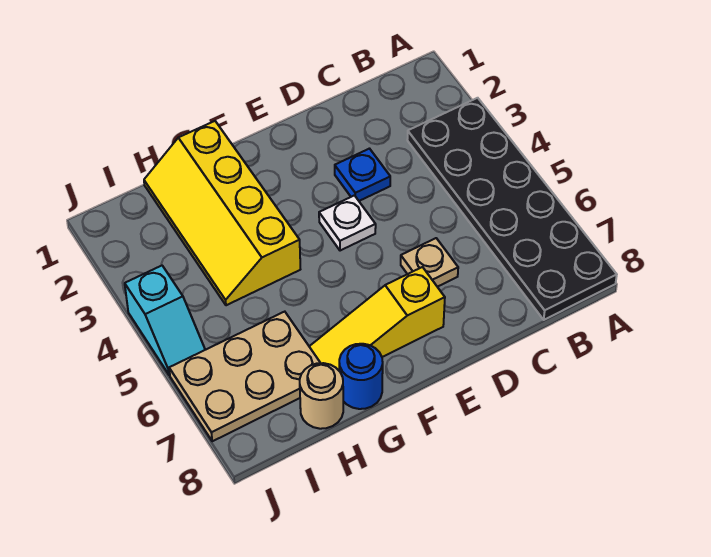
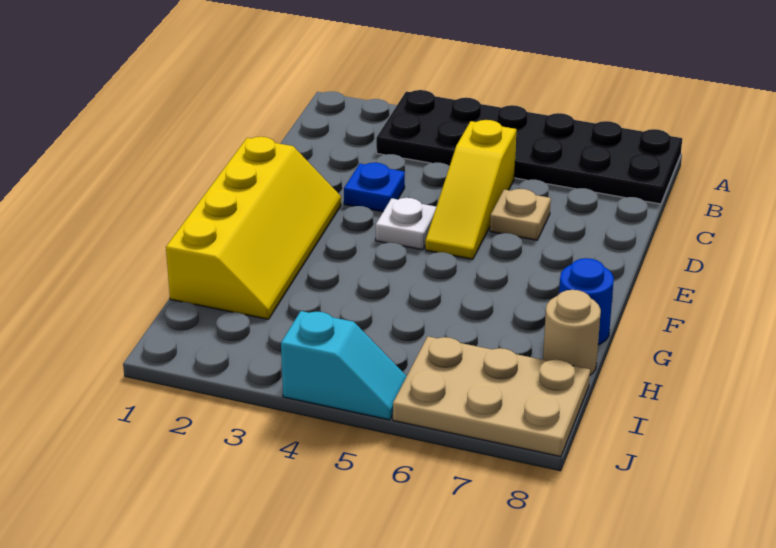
yellow 1x3 slope [309,267,445,370] -> yellow 1x3 slope moved to [425,120,516,259]
yellow 2x4 slope [144,121,300,305] -> yellow 2x4 slope turned to [166,137,341,319]
tan 2x3 plate [169,312,320,441] -> tan 2x3 plate turned to [393,337,590,457]

